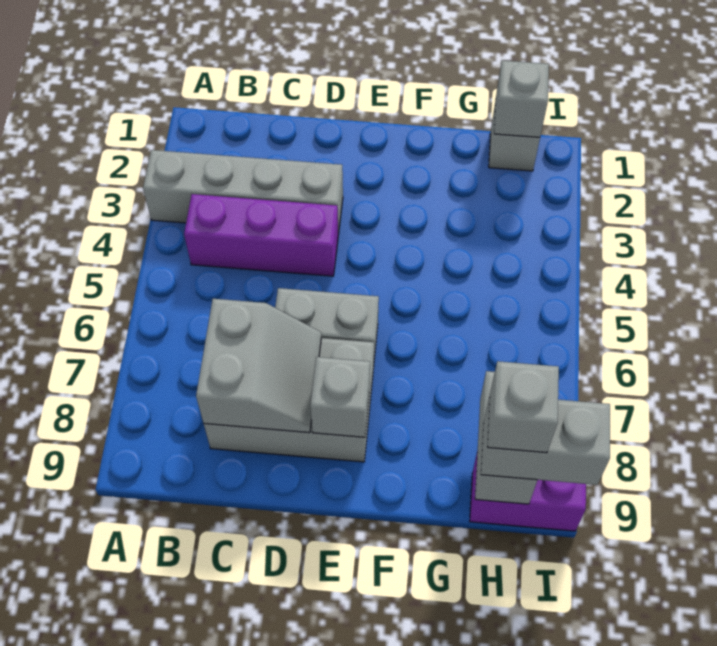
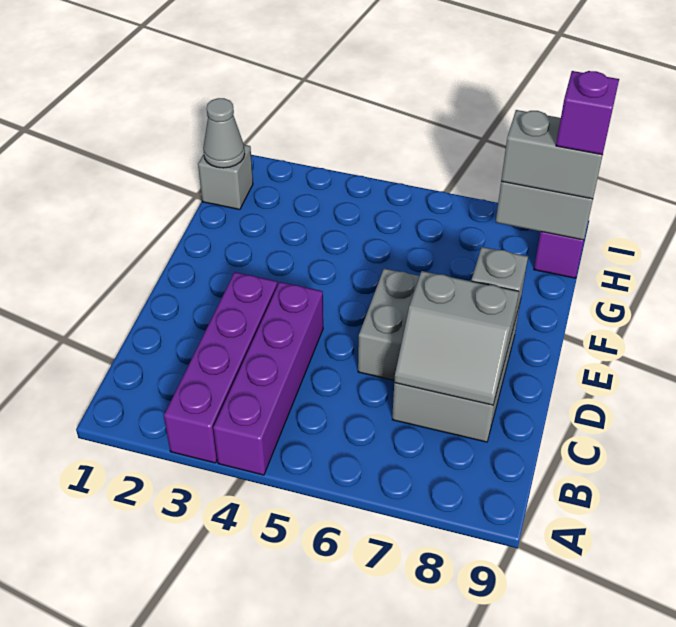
grey 1x4 brick [143,150,343,235] -> purple 1x4 brick [164,272,277,463]
purple 1x3 brick [184,194,338,276] -> purple 1x4 brick [213,282,323,475]
grey 2x2 slope [196,299,321,433] -> grey 2x2 slope turned to [394,271,519,405]
grey 1x1 brick [494,60,549,137] -> grey 1x1 cone [203,98,245,168]
grey 1x2 brick [481,396,610,485] -> grey 1x2 brick turned to [501,110,603,199]
grey 1x1 brick [487,361,559,453] -> purple 1x1 brick [556,71,619,155]

